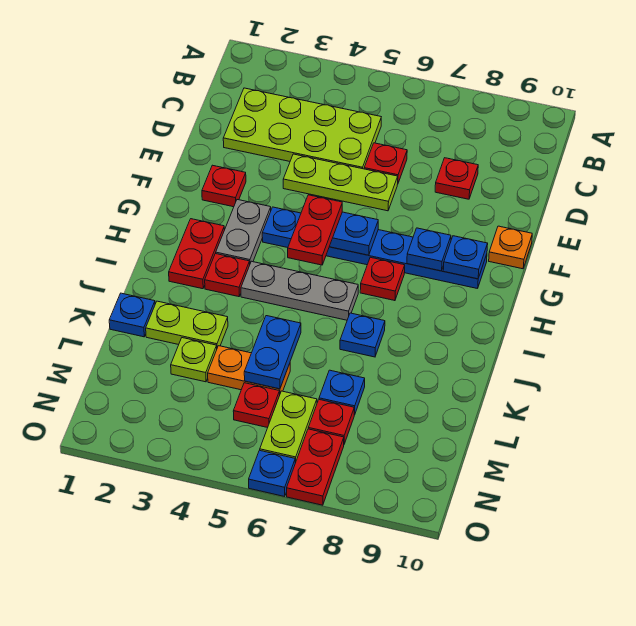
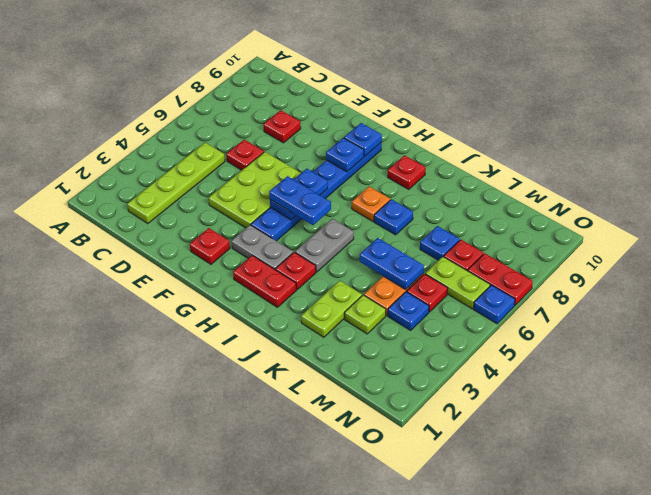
lime 2x4 plate [223,88,381,169] -> lime 1x4 plate [127,143,225,223]
lime 1x3 plate [283,154,398,211] -> lime 2x3 plate [209,152,301,228]
orange 1x1 plate [489,226,532,269] -> orange 1x1 plate moved to [352,187,390,221]
red 1x2 plate [288,195,342,265] -> blue 1x2 plate [269,176,331,225]
red 1x1 plate [360,257,405,301] -> red 1x1 plate moved to [388,155,426,189]
grey 1x3 plate [241,261,358,320] -> grey 1x2 plate [295,219,354,272]
blue 1x1 plate [109,293,155,337] -> blue 1x1 plate moved to [388,292,429,330]

